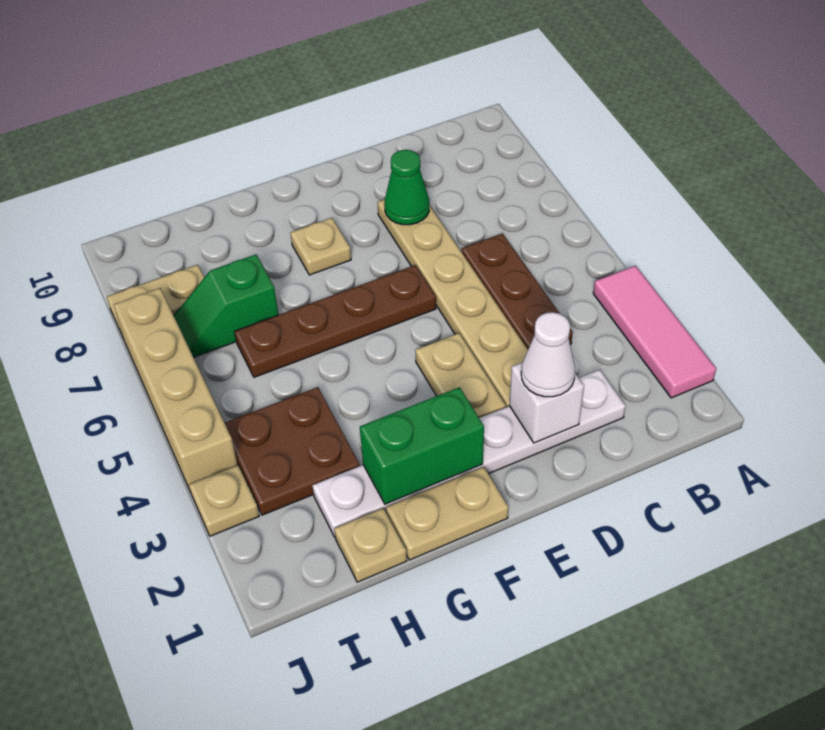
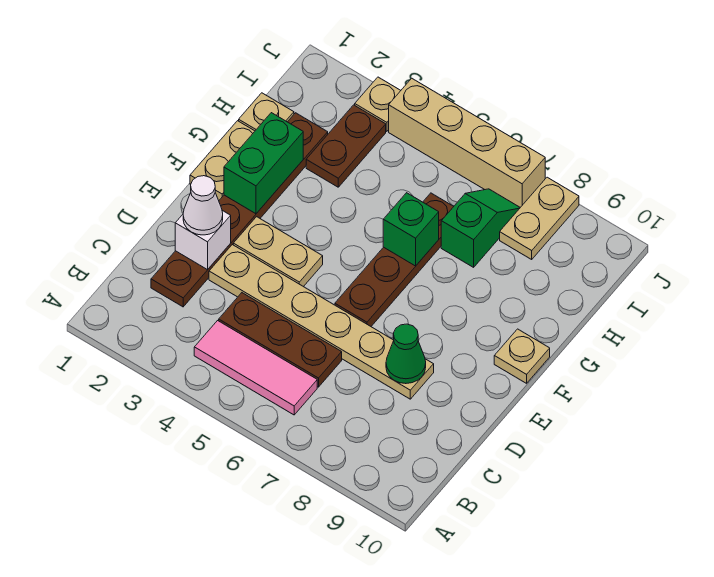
pink 1x3 tile [593,266,716,398] -> pink 1x3 tile moved to [194,321,317,415]
white 1x6 plate [312,370,626,537] -> brown 1x6 plate [151,113,328,307]
tan 1x1 plate [290,218,351,275] -> tan 1x1 plate moved to [494,329,550,383]
none -> green 1x1 brick [383,193,439,266]
brown 2x2 plate [225,387,360,515] -> brown 1x2 plate [306,105,386,187]

